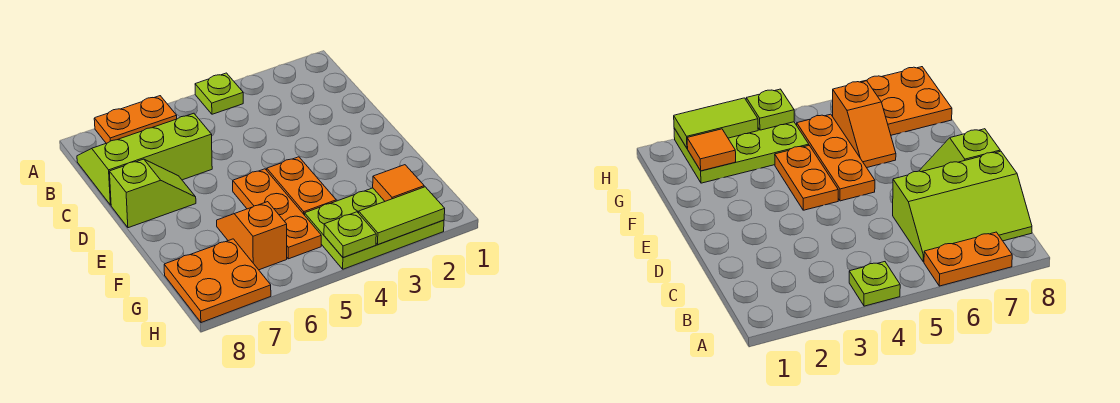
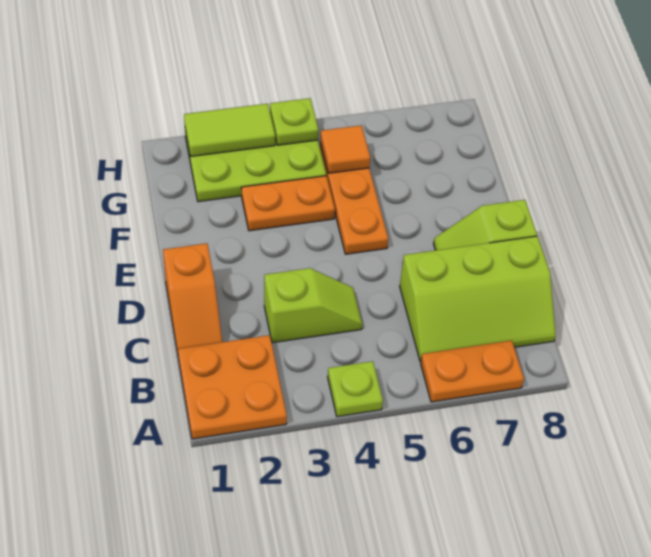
none -> lime 1x2 slope [264,268,362,343]
orange 1x2 plate [267,157,336,215] -> orange 1x2 plate turned to [241,176,335,231]
orange 1x2 slope [217,202,287,270] -> orange 1x2 slope moved to [163,243,222,352]
orange 1x1 tile [373,165,424,201] -> orange 1x1 tile moved to [320,125,370,173]
orange 2x2 plate [164,239,271,323] -> orange 2x2 plate moved to [178,335,287,439]

